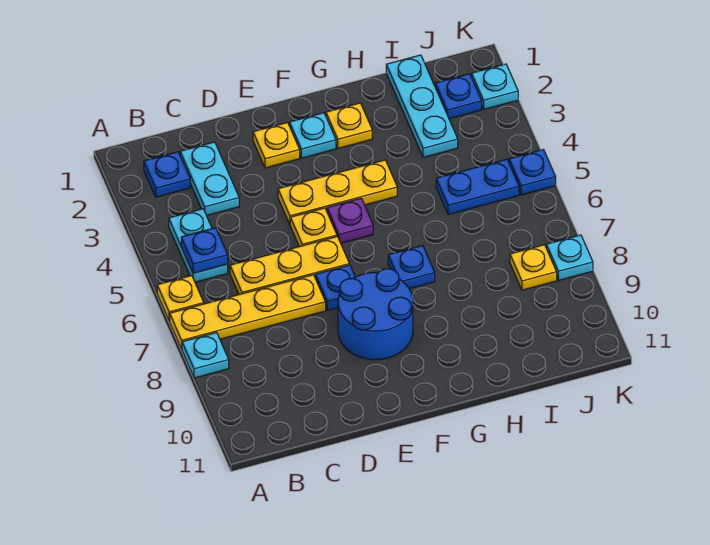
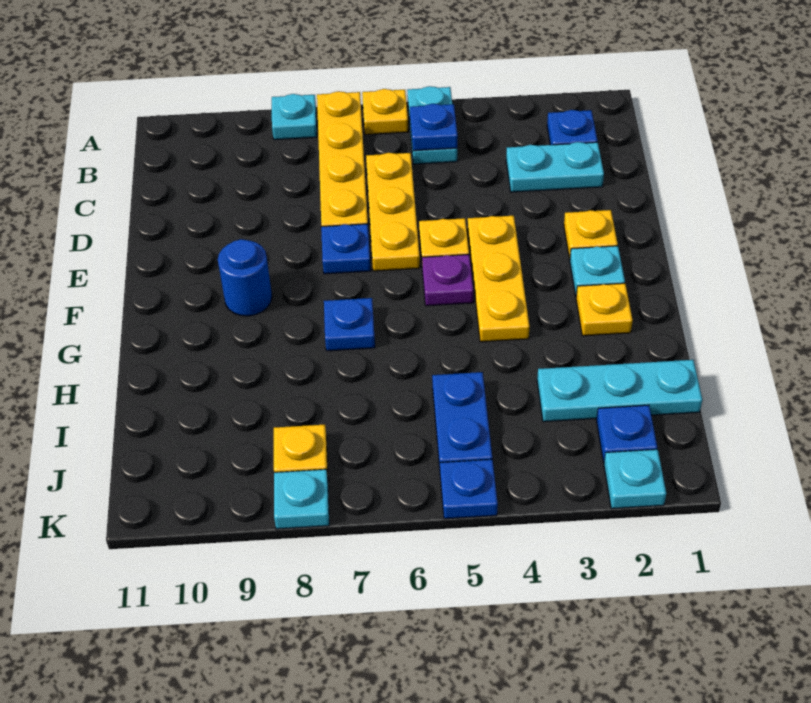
cyan 1x2 plate [169,209,228,282] -> cyan 1x2 plate turned to [408,86,457,164]
blue 2x2 round brick [338,269,413,360] -> blue 1x1 round brick [218,239,272,316]

